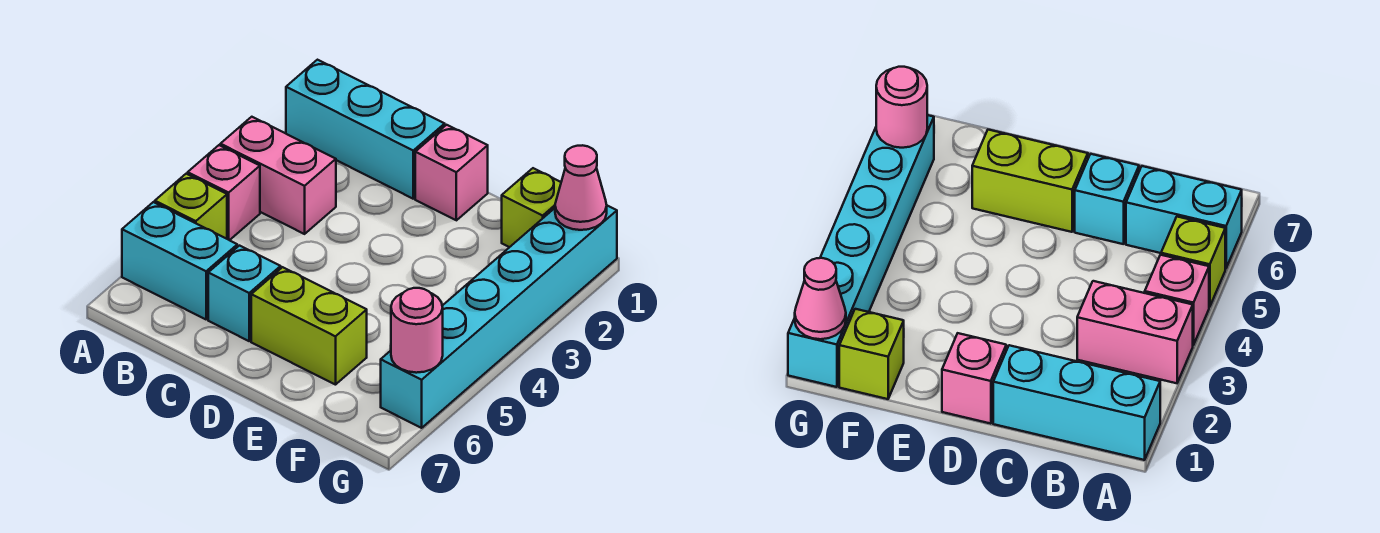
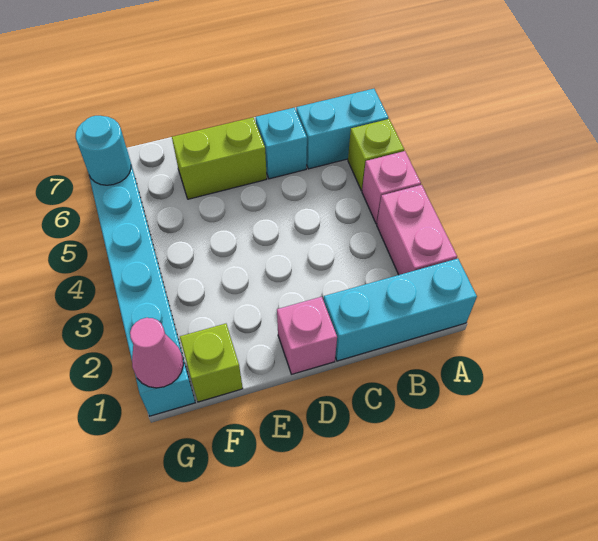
pink 1x2 brick [220,117,336,234] -> pink 1x2 brick turned to [377,185,457,275]
pink 1x1 round brick [391,288,443,373] -> cyan 1x1 round brick [76,116,131,185]

